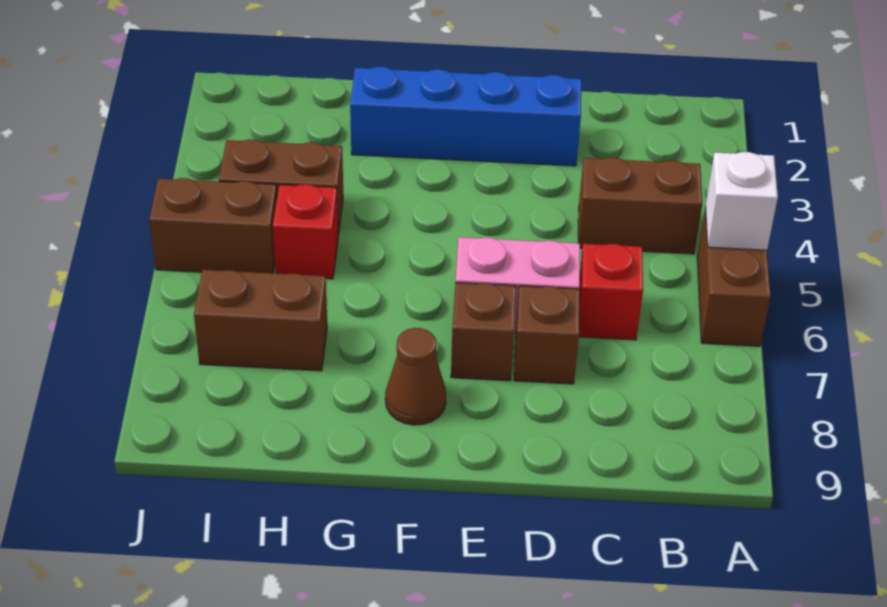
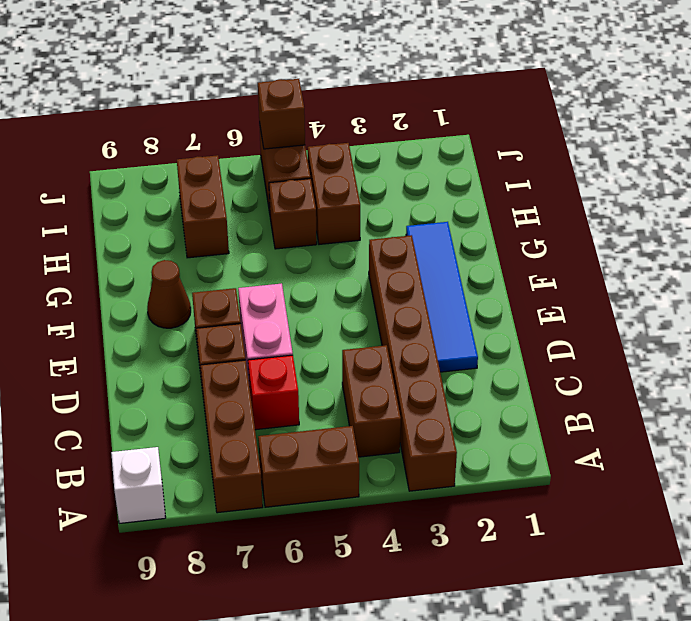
none -> brown 1x6 brick [369,235,457,491]
white 1x1 brick [706,152,778,250] -> white 1x1 brick moved to [111,447,166,523]
none -> brown 1x3 brick [201,360,263,513]
blue 1x4 brick [350,66,581,166] -> blue 1x4 tile [406,222,478,372]
red 1x1 brick [273,184,338,279] -> brown 1x1 brick [269,179,317,249]
none -> brown 1x1 brick [258,79,305,149]

